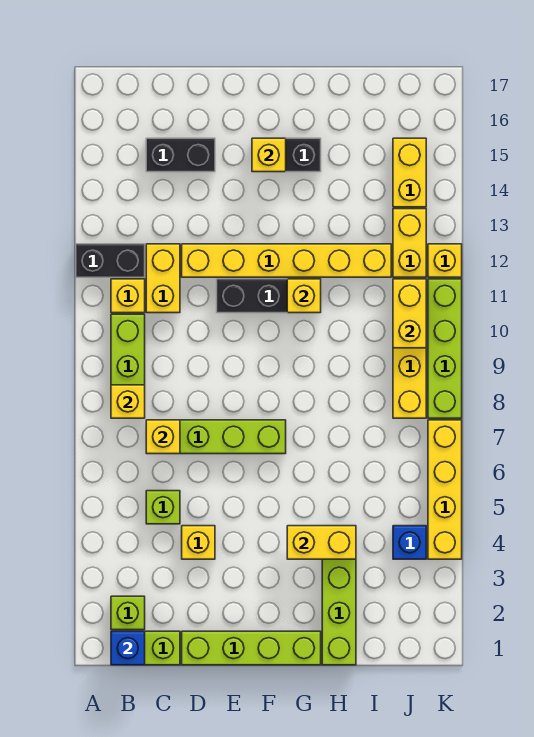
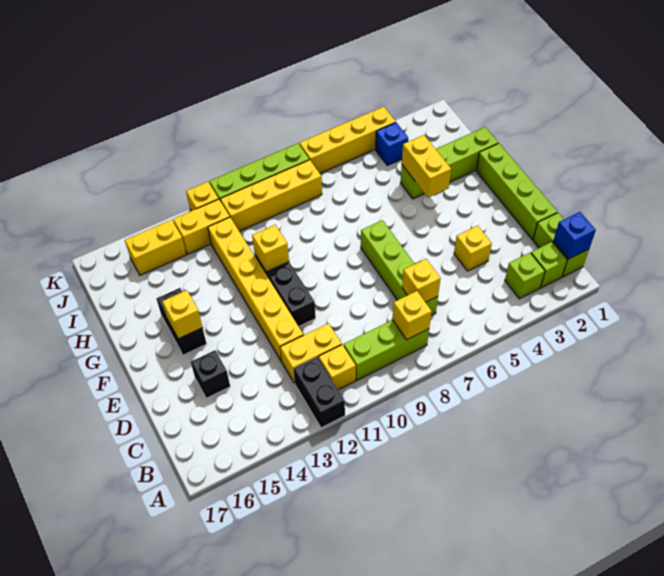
lime 1x1 brick [146,491,180,524] -> lime 1x1 brick moved to [505,253,545,299]
black 1x2 brick [146,138,215,172] -> black 1x1 brick [191,350,230,398]
yellow 1x2 brick [393,279,426,348] -> none

